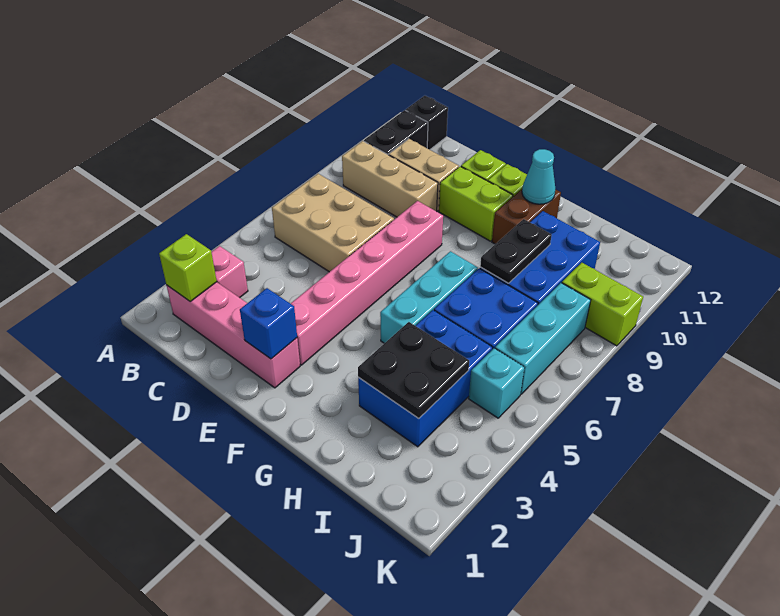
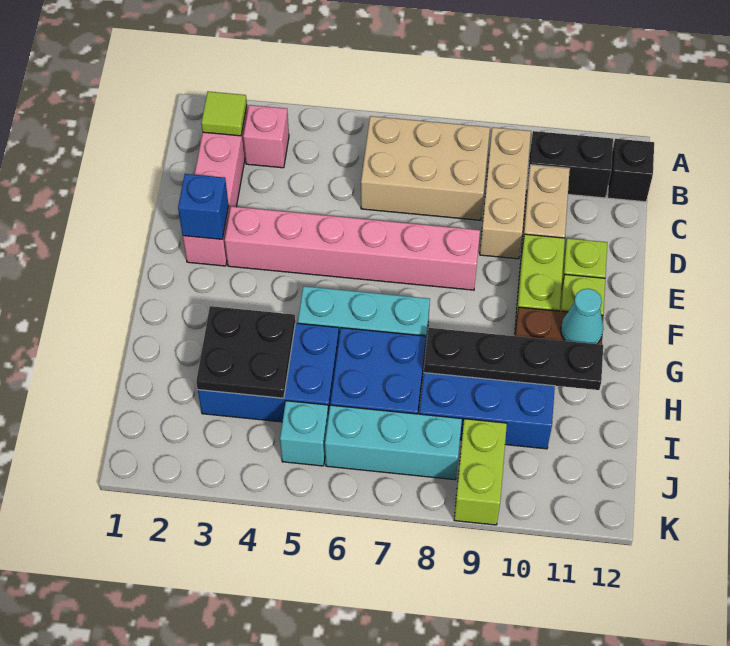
lime 1x1 brick [159,234,217,301] -> lime 1x1 tile [201,91,247,136]
tan 2x3 brick [272,174,394,272] -> tan 2x3 brick turned to [361,116,490,220]
black 1x2 plate [480,219,552,283] -> black 1x4 plate [424,328,603,390]

